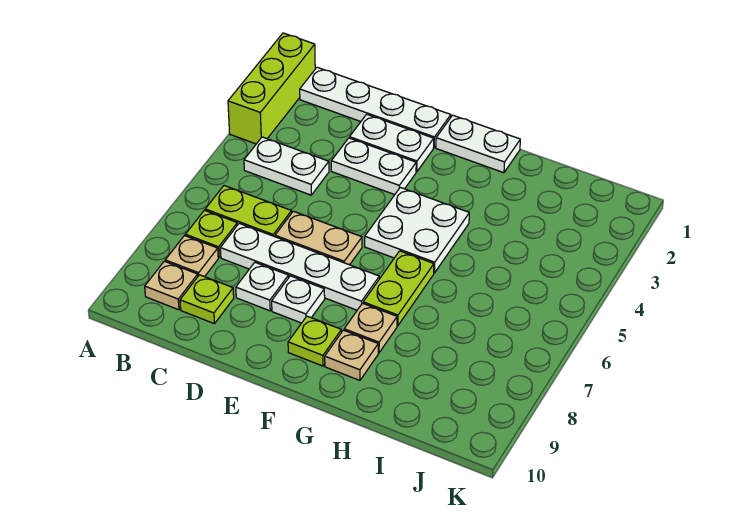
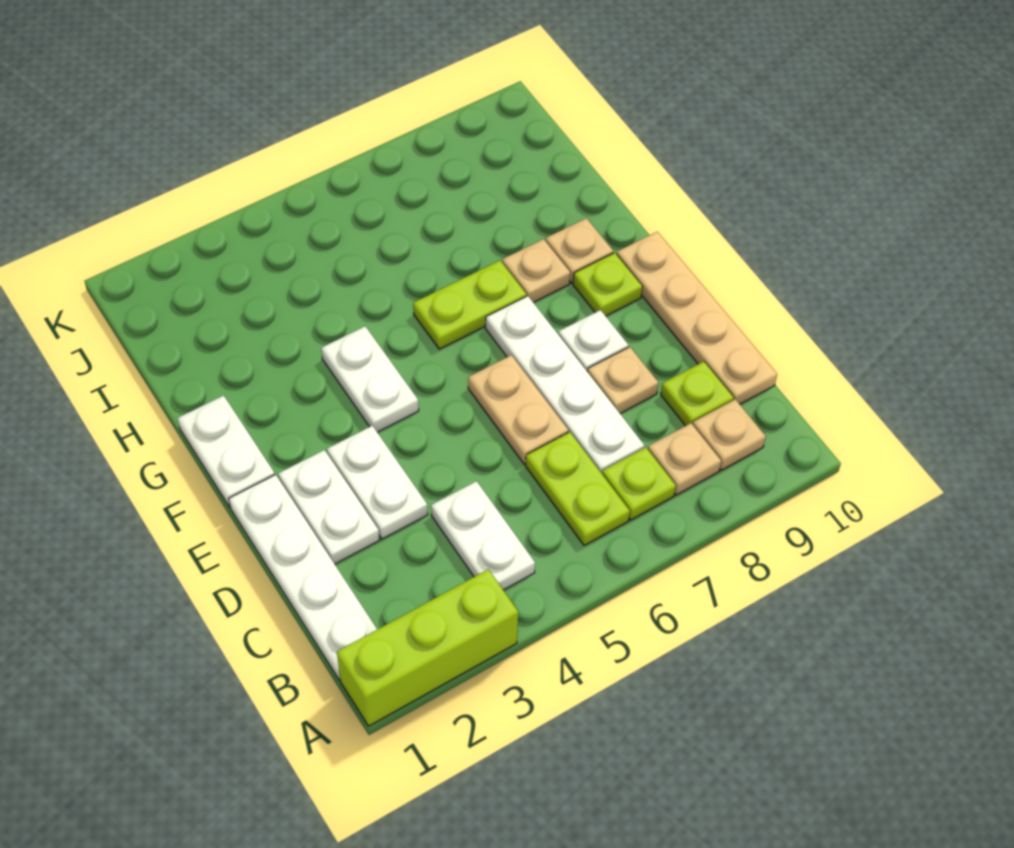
none -> tan 1x4 plate [617,232,777,404]
white 1x1 plate [236,262,289,311] -> tan 1x1 plate [587,347,659,413]
white 2x2 plate [365,187,469,273] -> white 1x2 plate [321,326,419,432]

